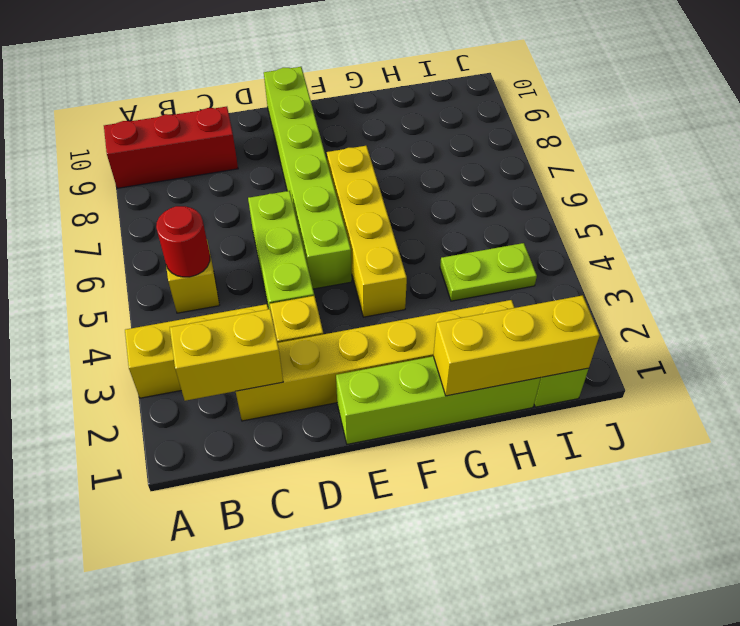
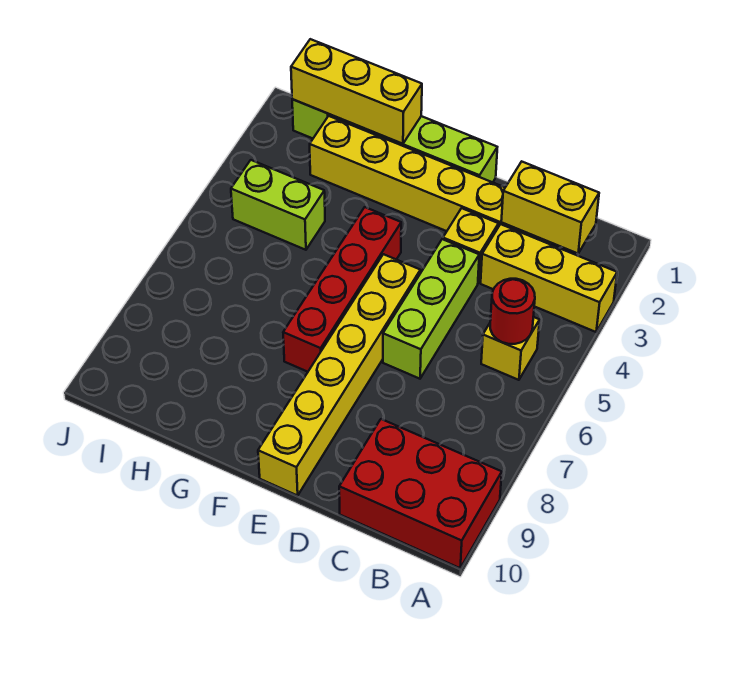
red 1x3 brick [104,107,238,188] -> red 2x3 brick [339,419,502,568]
lime 1x6 brick [264,67,352,289] -> yellow 1x6 brick [258,254,420,496]
yellow 1x4 brick [327,146,407,317] -> red 1x4 brick [283,207,401,372]
lime 1x2 plate [440,243,537,301] -> lime 1x2 brick [231,160,325,250]

